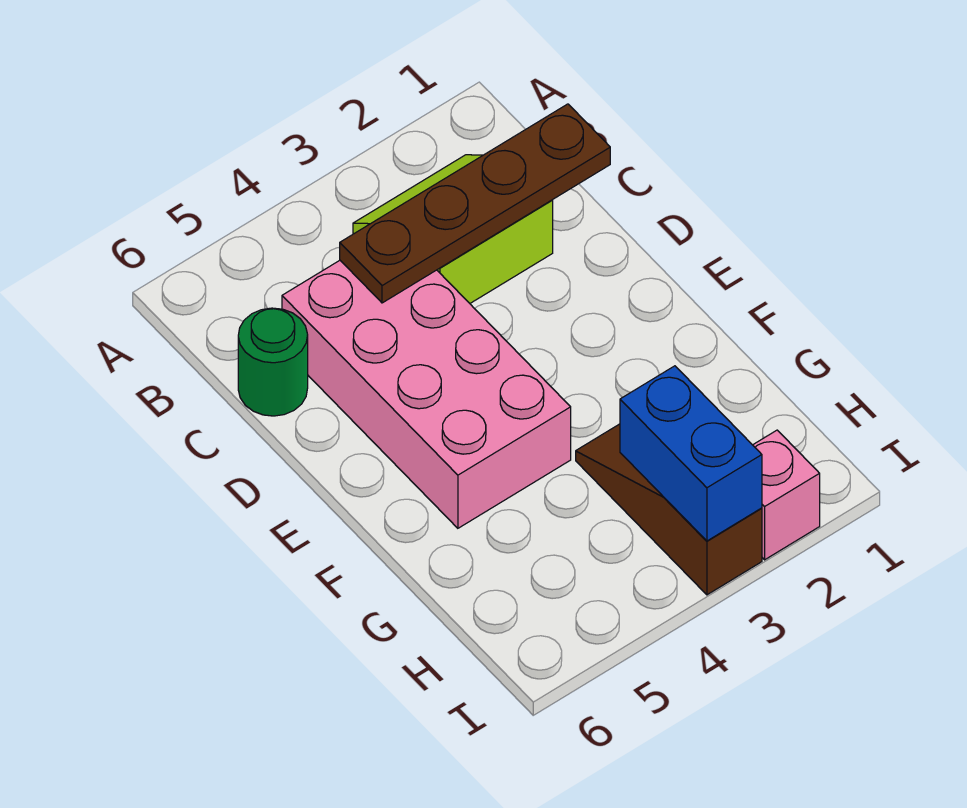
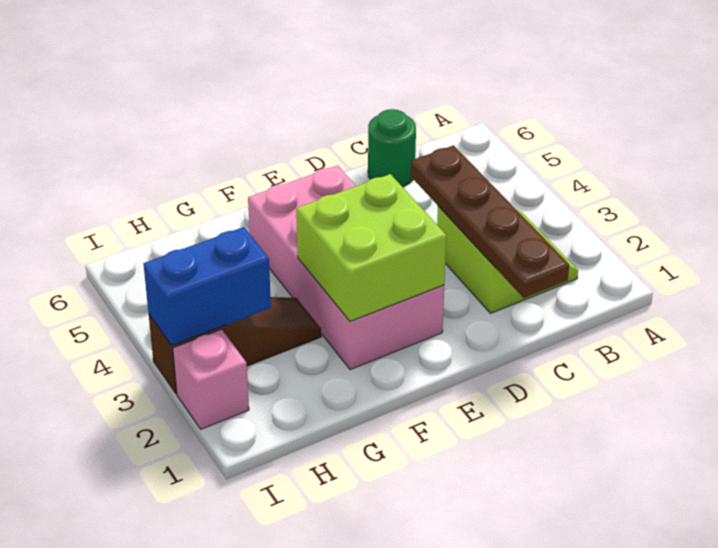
pink 2x4 brick [282,261,571,528] -> pink 2x4 brick turned to [248,165,444,370]
none -> lime 2x2 brick [296,174,446,321]

